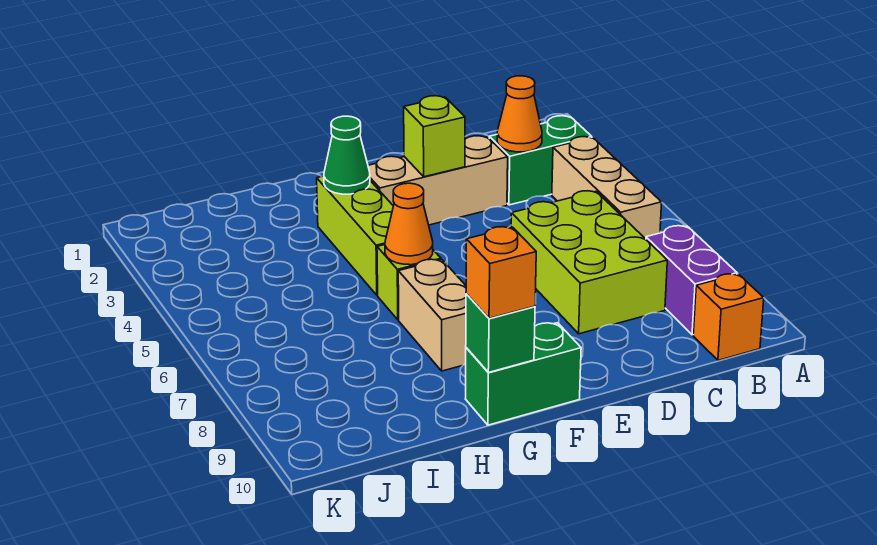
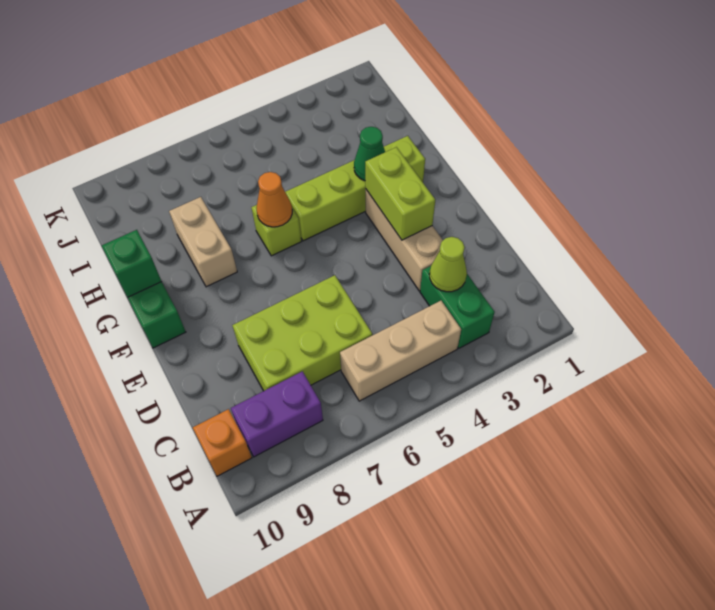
orange 1x1 cone [497,76,542,152] -> lime 1x1 cone [429,237,467,292]
lime 1x1 brick [404,96,465,177] -> lime 1x2 brick [365,147,435,240]
lime 1x3 brick [317,176,393,295] -> lime 1x4 brick [285,136,425,241]
tan 1x2 brick [398,259,466,371] -> tan 1x2 brick turned to [169,197,237,287]
orange 1x1 brick [466,227,536,318] -> none

